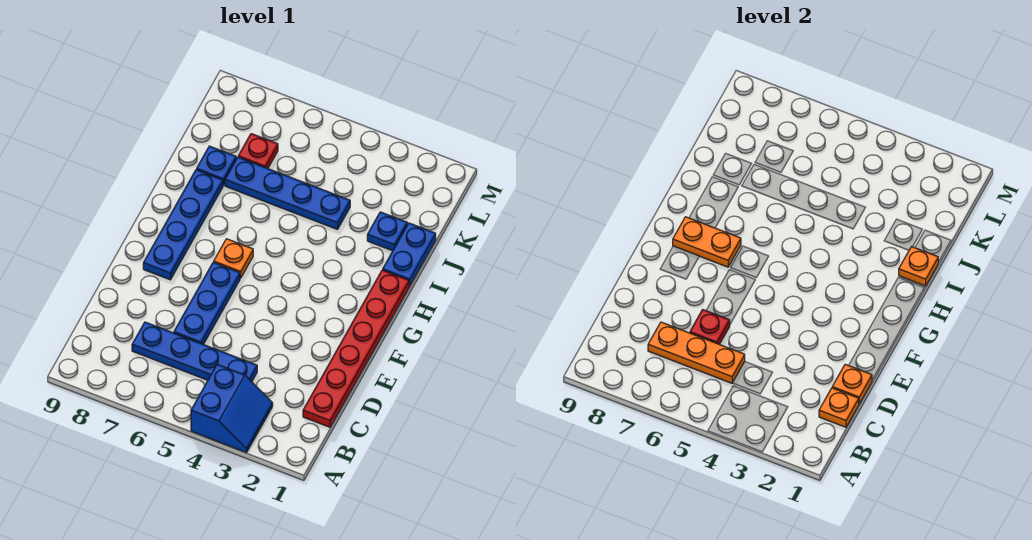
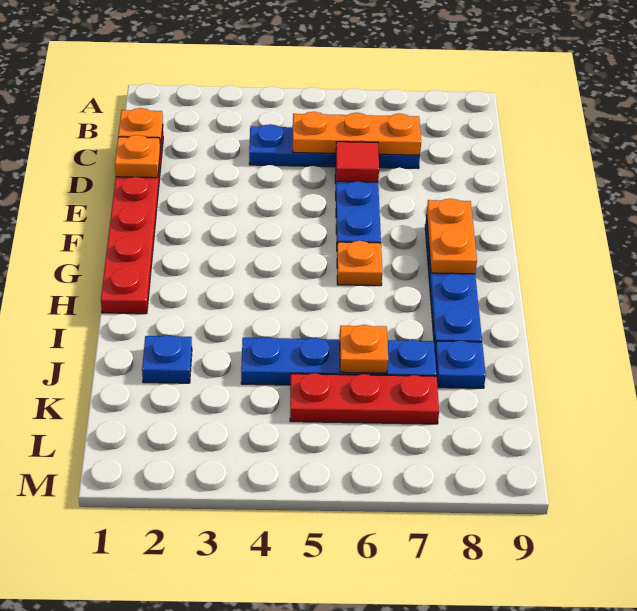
blue 2x2 slope [191,364,273,453] -> none
red 1x1 plate [690,310,730,344] -> red 1x1 tile [336,142,379,182]
orange 1x2 plate [673,217,741,267] -> orange 1x2 plate turned to [427,199,477,274]
blue 1x2 plate [383,223,436,286] -> none
orange 1x1 plate [899,247,938,286] -> orange 1x1 plate moved to [340,325,388,373]
red 1x1 plate [238,134,278,168] -> red 1x3 plate [290,373,439,424]

